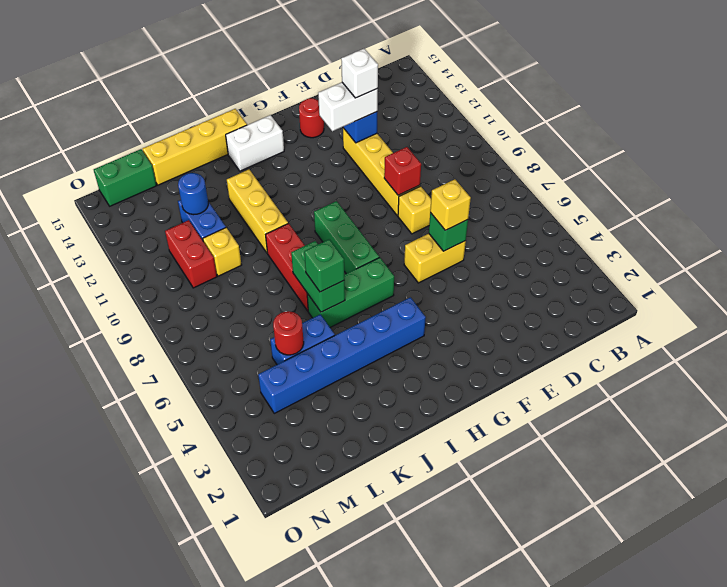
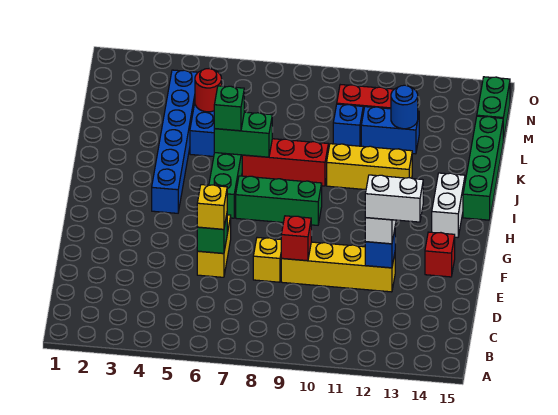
white 1x1 brick [341,49,378,98] -> white 1x2 brick [365,175,423,222]
red 1x1 round brick [299,98,324,138] -> red 1x1 brick [425,232,455,277]
yellow 1x4 brick [143,109,247,185] -> green 1x4 brick [463,116,503,220]
yellow 1x1 brick [203,228,241,276] -> blue 1x1 brick [333,104,363,146]

